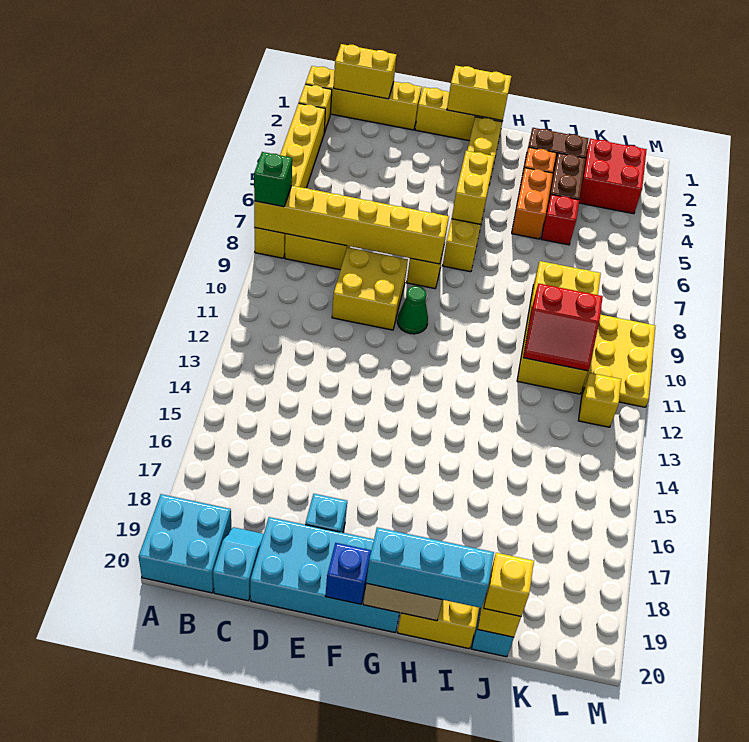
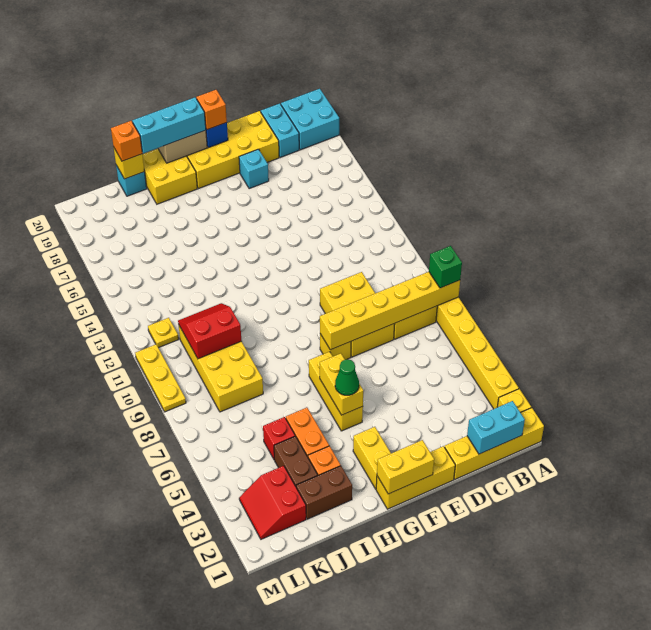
yellow 1x2 brick [334,44,396,99] -> cyan 1x2 brick [467,401,525,454]
cyan 1x2 slope [213,527,264,601] -> cyan 1x2 brick [261,103,299,157]
yellow 2x2 brick [332,247,408,330] -> yellow 2x3 brick [320,272,395,357]
cyan 2x4 brick [250,517,400,632] -> yellow 2x4 brick [187,111,279,189]
green 1x1 cone [397,286,428,334] -> green 1x1 cone moved to [335,359,359,395]
none -> orange 1x1 brick [196,90,227,130]
yellow 1x1 brick [484,553,534,616] -> orange 1x1 brick [111,121,142,161]
red 2x2 brick [579,139,647,214] -> red 2x2 slope [239,466,306,539]
yellow 2x3 plate [582,315,655,407] -> yellow 1x3 plate [135,344,186,412]
yellow 1x1 brick [578,373,621,427] -> yellow 1x1 plate [148,318,179,348]

